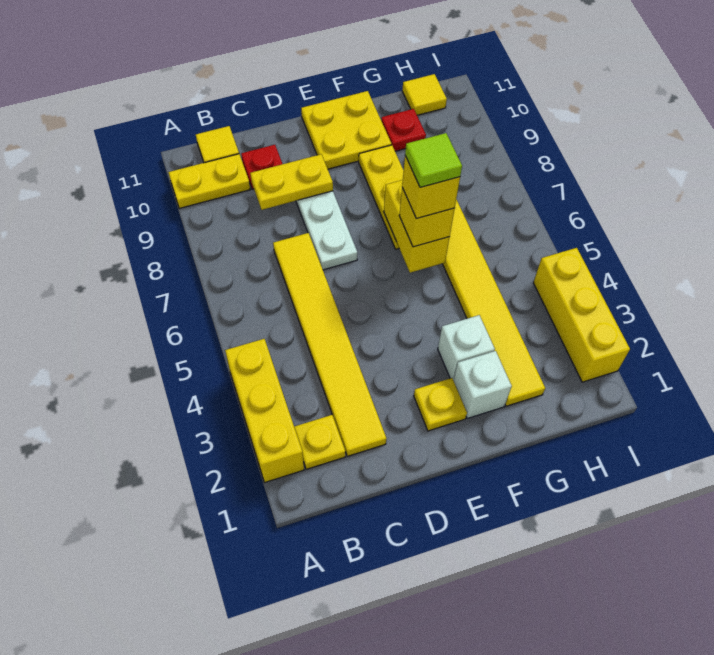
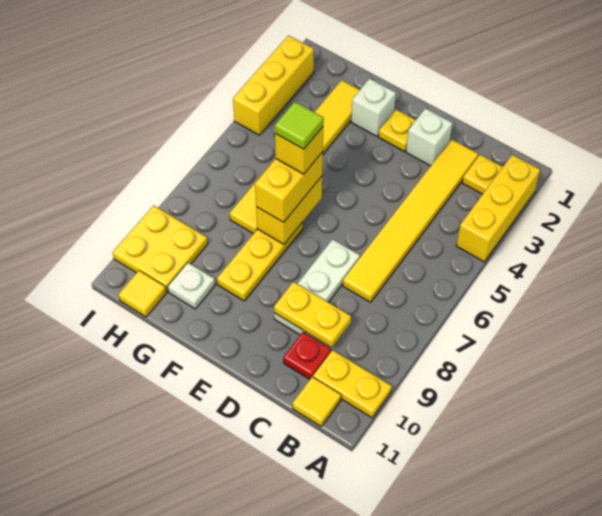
yellow 2x2 plate [301,91,391,169] -> yellow 2x2 plate moved to [113,205,208,292]
white 1x1 brick [438,315,495,380] -> white 1x1 brick moved to [406,108,452,166]
yellow 1x1 brick [399,188,455,247] -> yellow 1x2 brick [255,152,323,222]
red 1x1 plate [381,109,426,151] -> white 1x1 plate [168,263,215,309]

